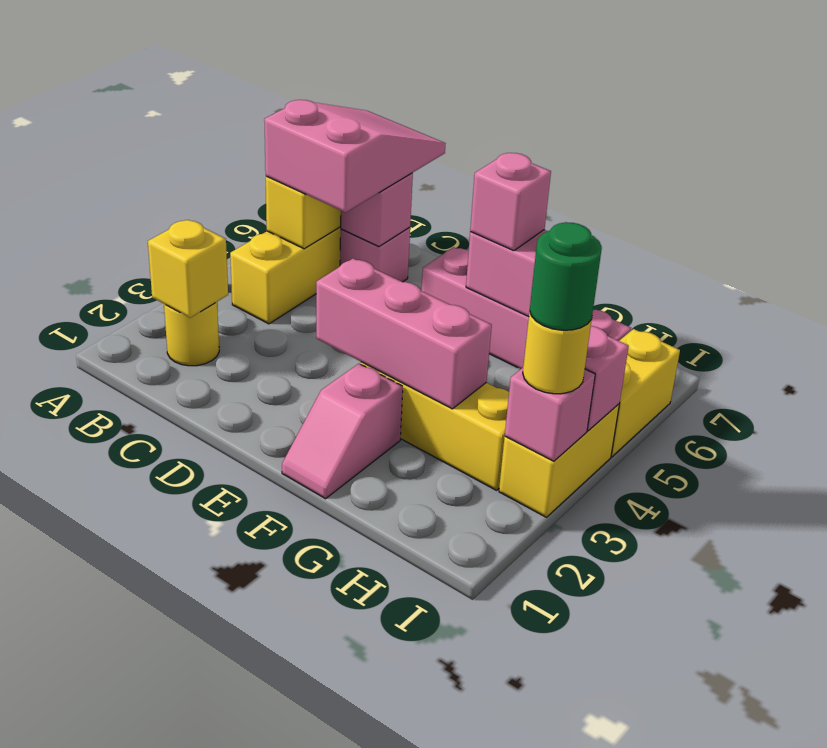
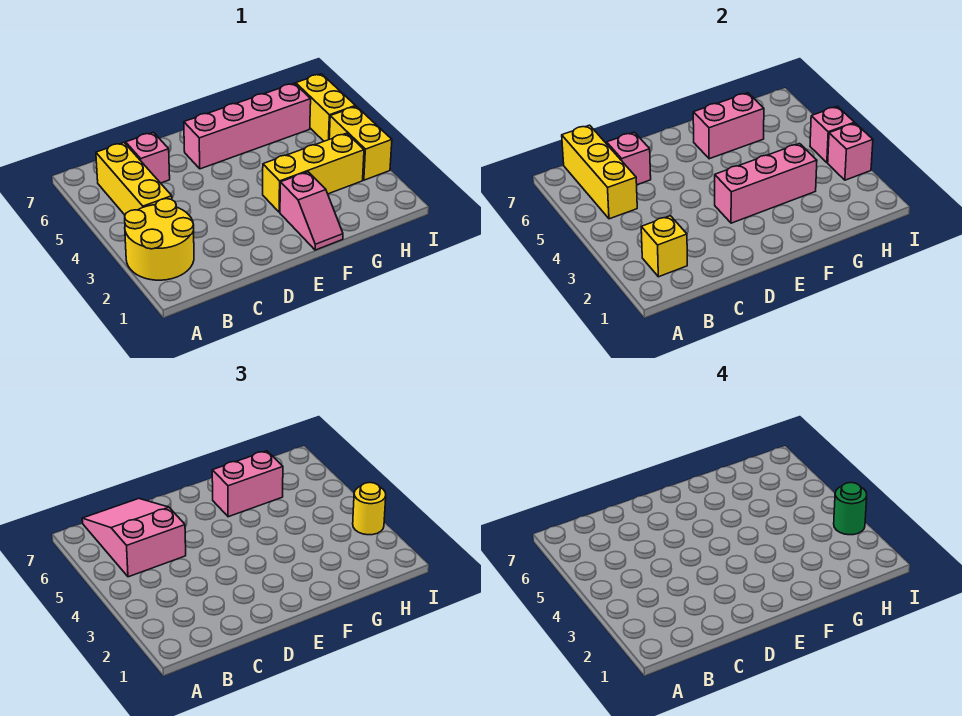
yellow 1x1 round brick [164,302,219,366] -> yellow 2x2 round brick [125,199,194,280]
pink 1x1 brick [470,153,551,251] -> pink 1x2 brick [212,451,283,517]

